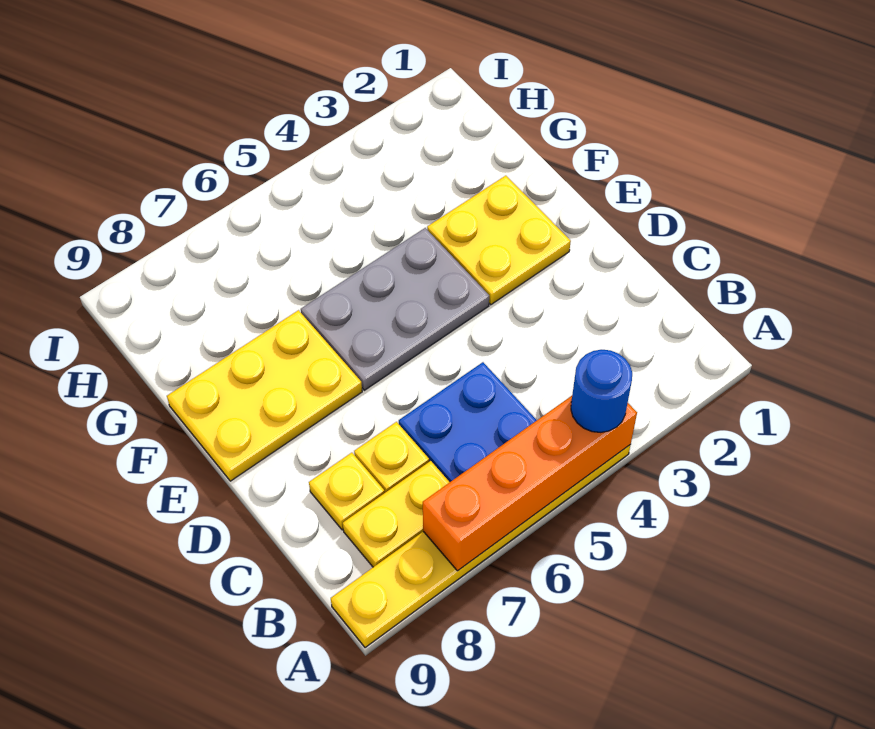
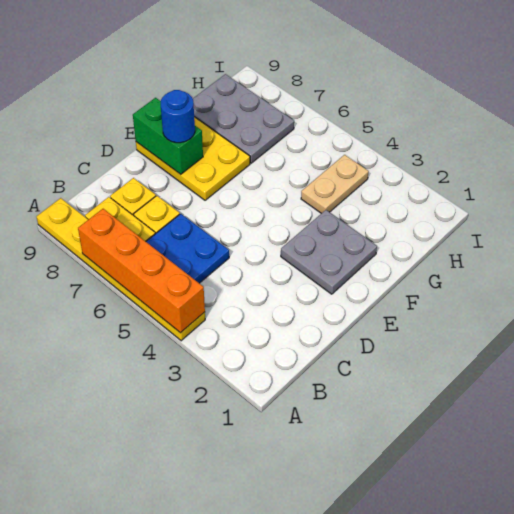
blue 1x1 round brick [571,350,632,432] -> blue 1x1 round brick moved to [161,90,195,143]
yellow 2x2 plate [427,176,571,305] -> grey 2x2 plate [281,210,377,294]
grey 2x3 plate [301,228,489,390] -> grey 2x3 plate moved to [193,74,294,163]
none -> green 1x2 brick [133,98,203,174]
none -> tan 1x2 plate [301,155,369,213]

